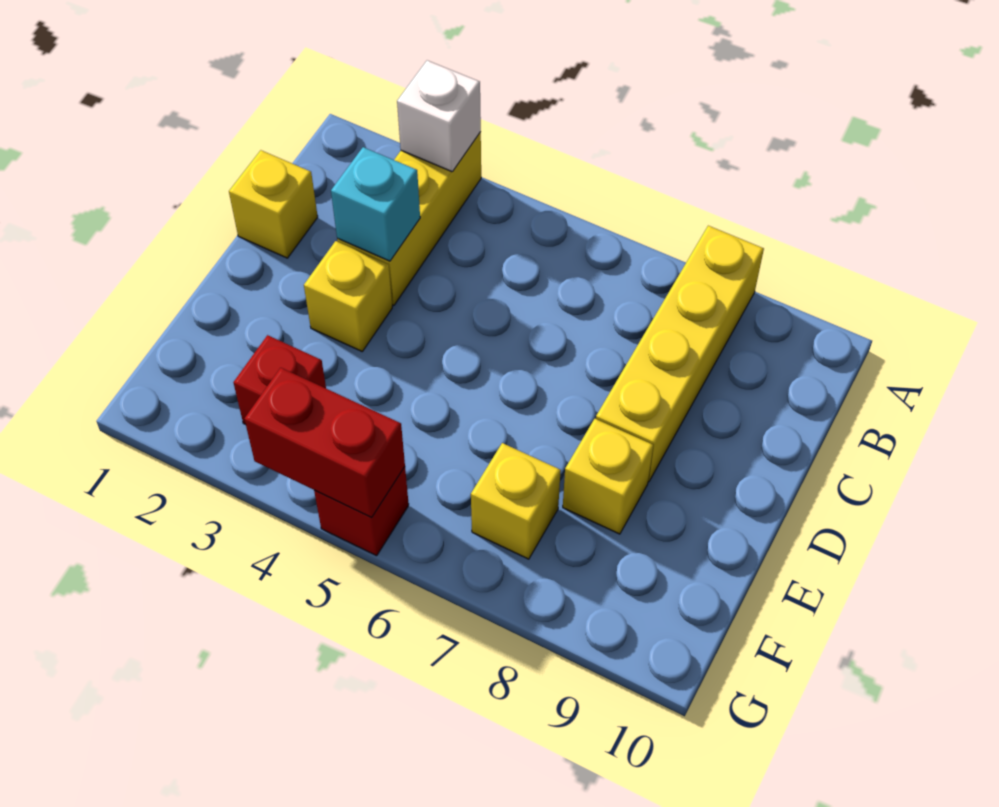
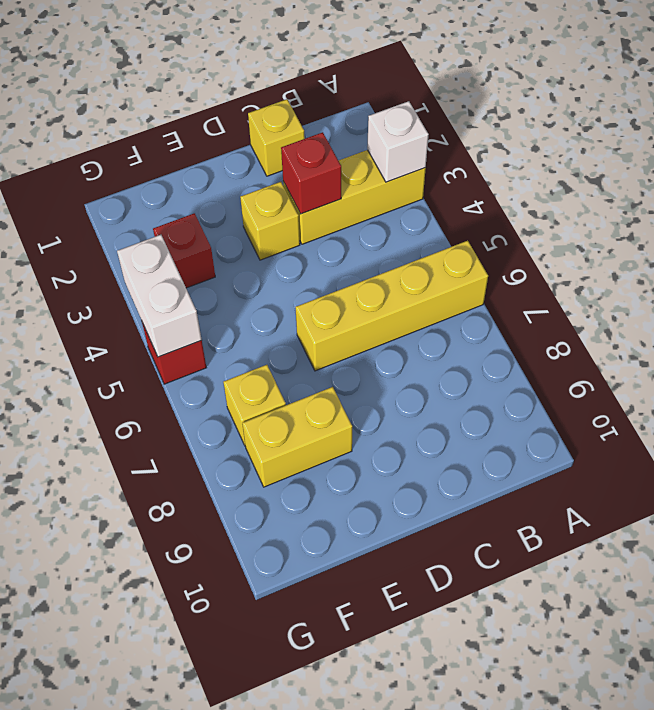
yellow 1x4 brick [596,226,764,482] -> yellow 1x4 brick moved to [295,241,488,371]
cyan 1x1 brick [331,147,420,261] -> red 1x1 brick [281,132,341,214]
yellow 1x1 brick [563,419,653,534] -> yellow 1x2 brick [242,387,352,487]
red 1x2 brick [244,368,405,518] -> white 1x2 brick [117,235,202,357]

